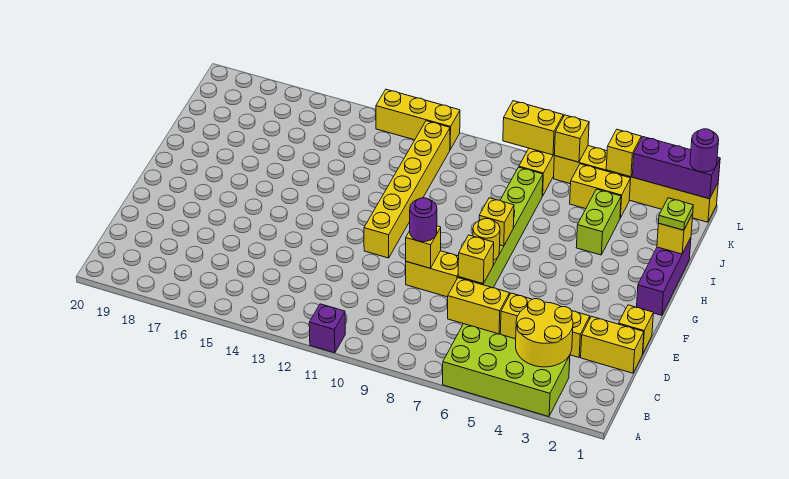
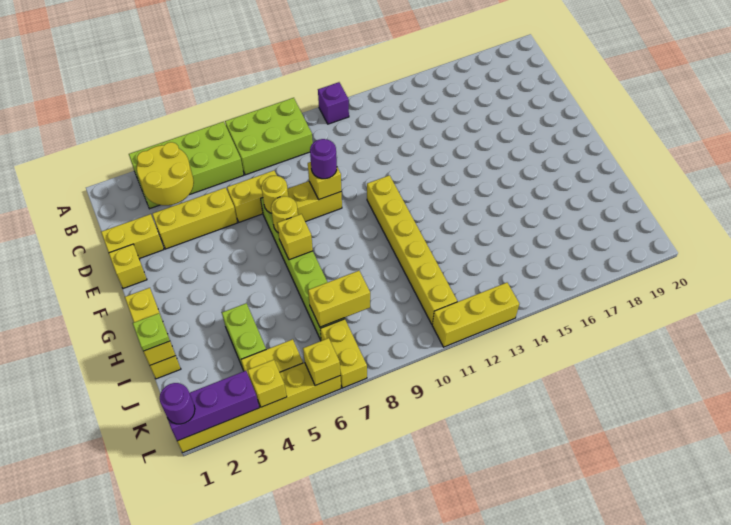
none -> lime 2x3 brick [225,98,313,175]
yellow 1x1 brick [458,235,494,284] -> yellow 1x1 round brick [261,176,288,213]
purple 1x3 brick [637,238,691,315] -> yellow 1x3 brick [125,288,181,379]
yellow 1x2 brick [503,101,563,155] -> yellow 1x2 brick moved to [308,271,370,327]

